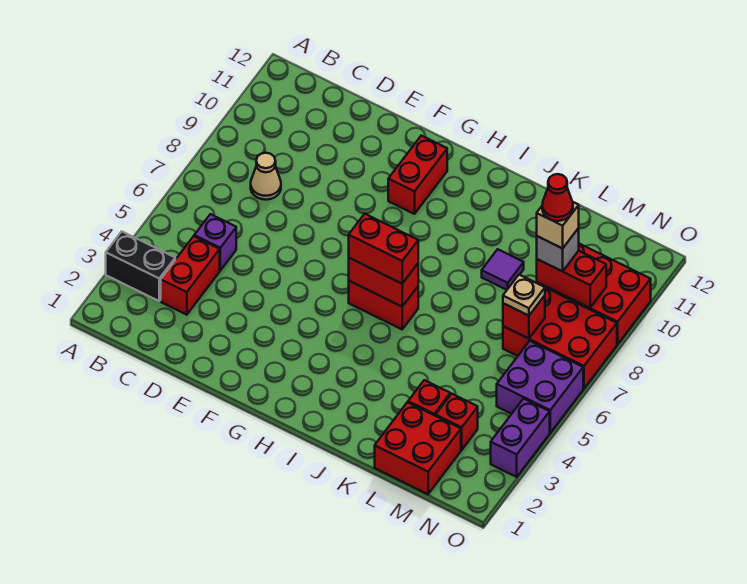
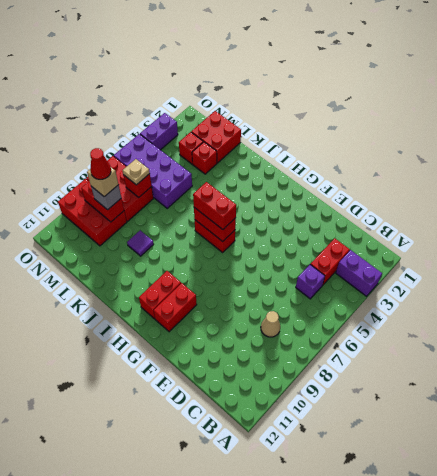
black 1x2 brick [106,232,175,301] -> purple 1x2 brick [336,250,382,296]
none -> red 1x2 brick [139,271,181,319]
purple 2x2 brick [497,341,583,433] -> purple 2x4 brick [114,134,192,208]

